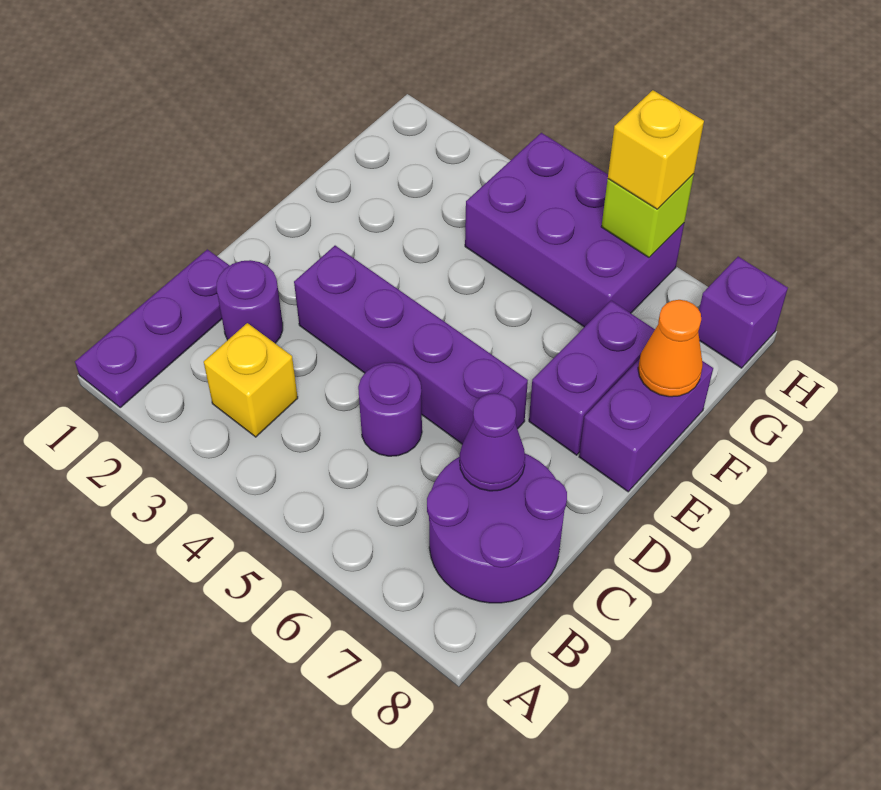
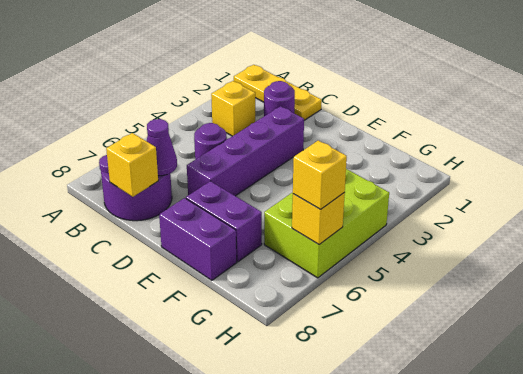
purple 1x3 plate [75,249,230,408] -> yellow 1x3 plate [234,65,322,120]
none -> yellow 1x1 brick [106,133,158,197]
orange 1x1 cone [638,300,703,397] -> none
purple 2x3 brick [465,133,684,327] -> lime 2x3 brick [264,169,389,278]
lime 1x1 brick [601,174,694,257] -> yellow 1x1 brick [292,193,345,244]
purple 1x1 brick [698,257,788,368] -> none

